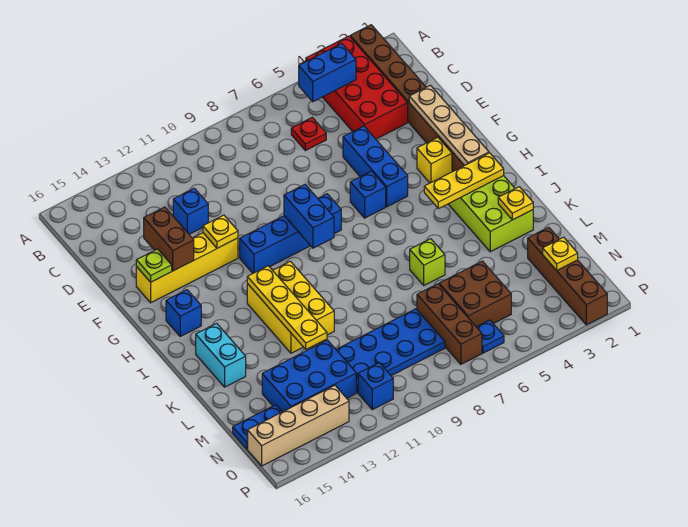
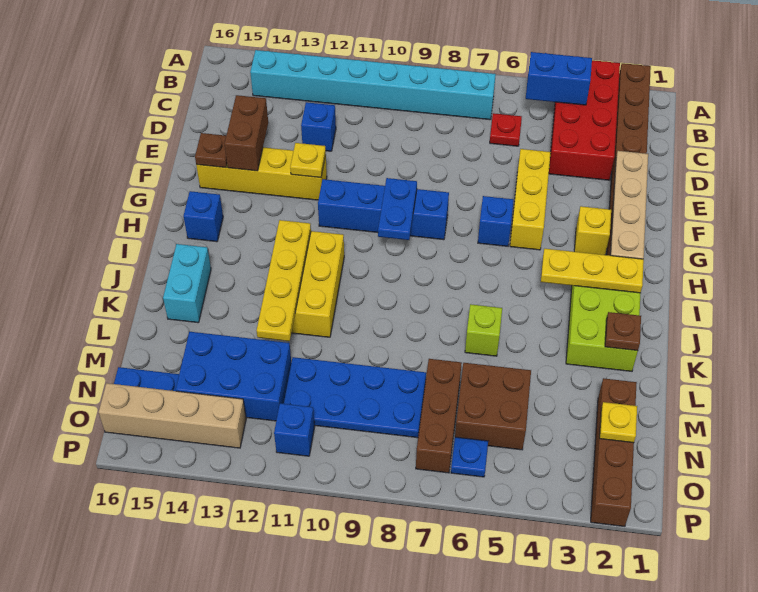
none -> cyan 1x8 brick [250,50,496,120]
blue 1x3 brick [343,126,408,207] -> yellow 1x3 brick [510,149,551,250]
lime 1x1 plate [136,249,172,282] -> brown 1x1 plate [195,133,227,168]
blue 1x2 brick [284,185,334,248] -> blue 1x2 plate [378,178,417,240]
yellow 1x1 plate [498,187,533,220] -> brown 1x1 plate [605,312,641,351]

